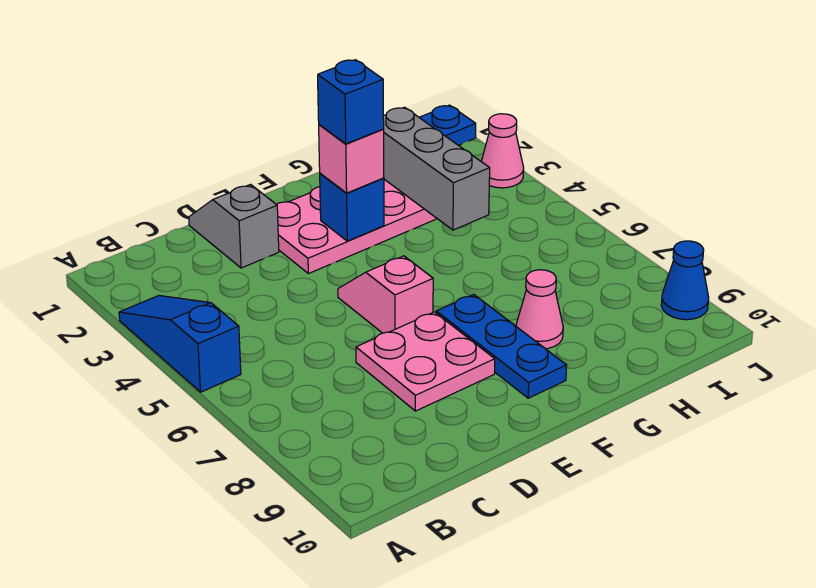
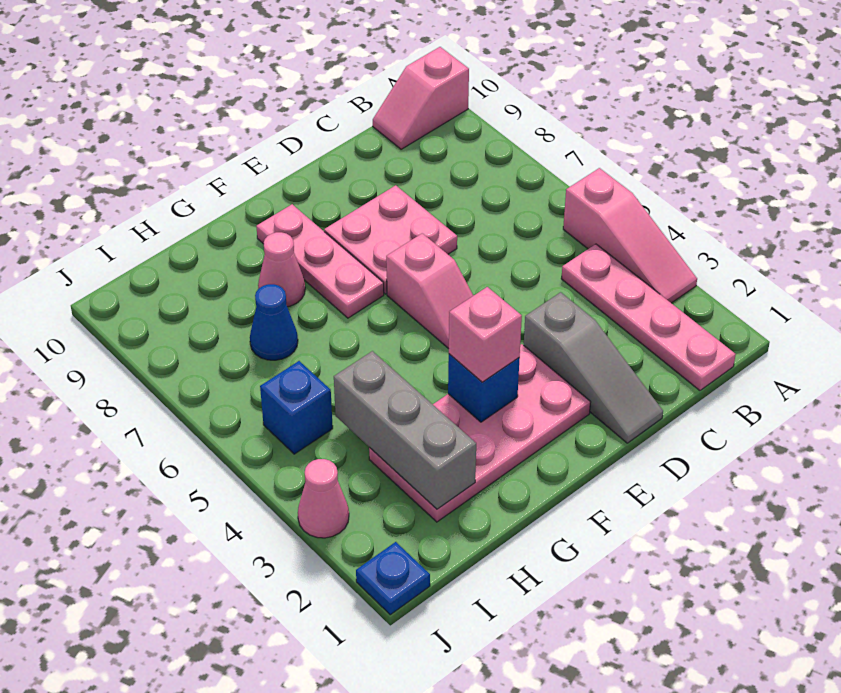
blue 1x3 slope [119,296,241,392] -> pink 1x3 slope [563,168,697,303]
none -> pink 1x2 slope [373,47,469,149]
none -> pink 1x4 plate [561,244,736,390]
grey 1x2 slope [189,184,279,268] -> grey 1x3 slope [524,292,663,443]
blue 1x1 brick [318,60,384,144] -> blue 1x1 brick moved to [260,361,333,454]
blue 1x3 plate [436,294,567,398] -> pink 1x3 plate [256,204,384,318]
blue 1x1 cone [661,241,709,320] -> blue 1x1 cone moved to [250,284,298,360]

